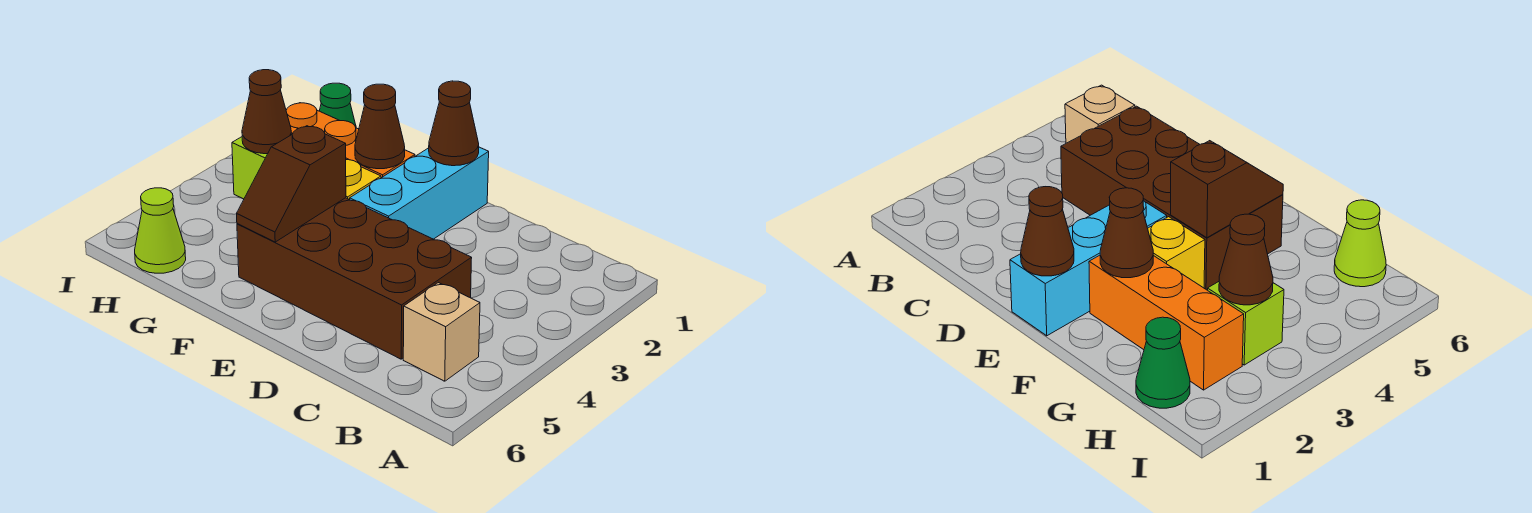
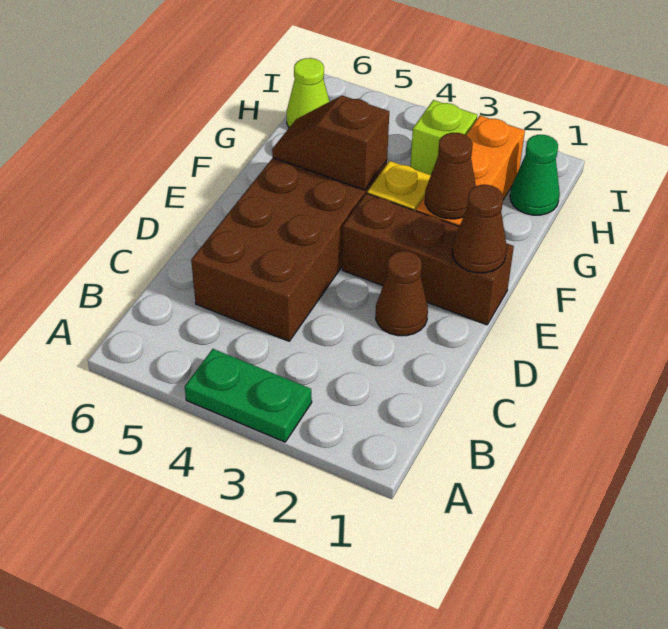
none -> green 1x2 plate [185,349,312,442]
tan 1x1 brick [403,283,480,381] -> none
cyan 1x3 brick [350,147,489,239] -> brown 1x3 brick [342,193,514,325]
brown 1x1 cone [242,70,291,154] -> brown 1x1 cone moved to [376,251,428,336]

